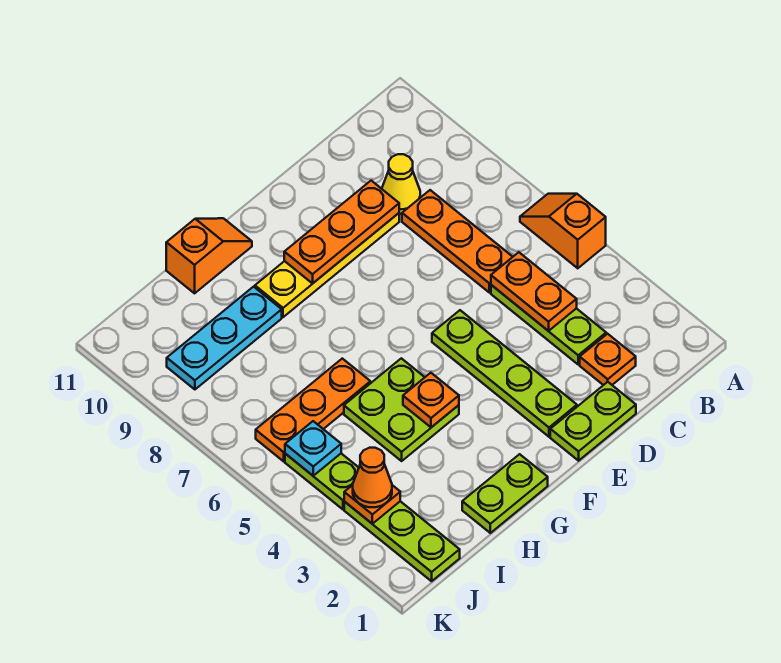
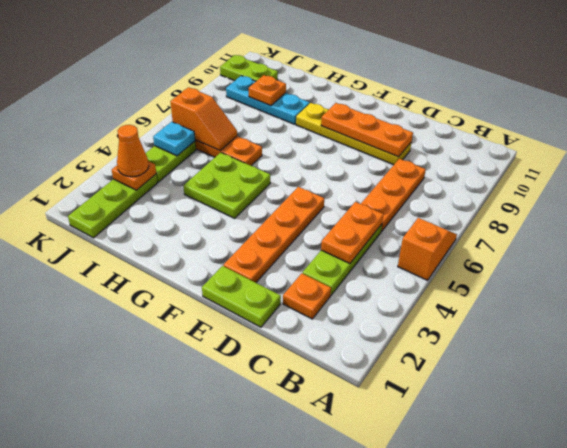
yellow 1x1 cone [382,154,420,214] -> none
lime 1x4 plate [432,310,577,437] -> orange 1x4 plate [223,187,324,283]
lime 1x2 plate [462,454,548,533] -> lime 1x2 plate moved to [220,55,278,81]
orange 1x1 plate [403,373,459,427] -> orange 1x1 plate moved to [249,75,286,106]
orange 1x2 slope [166,218,252,293] -> orange 1x2 slope moved to [170,87,237,151]

